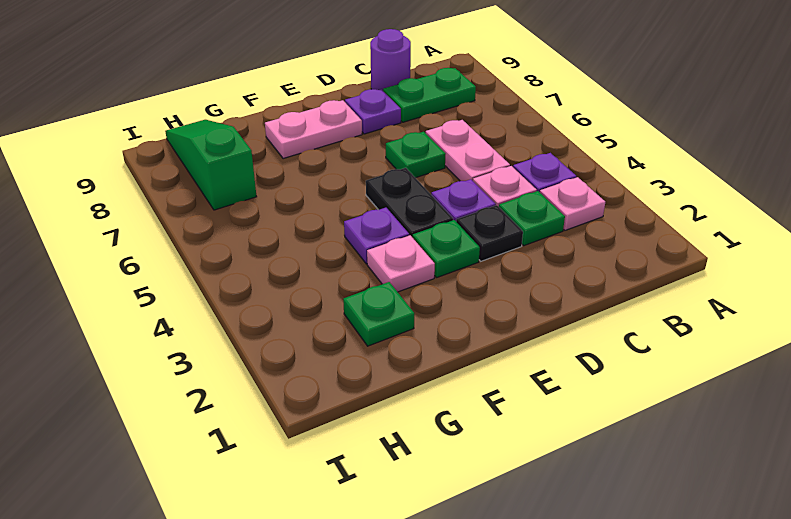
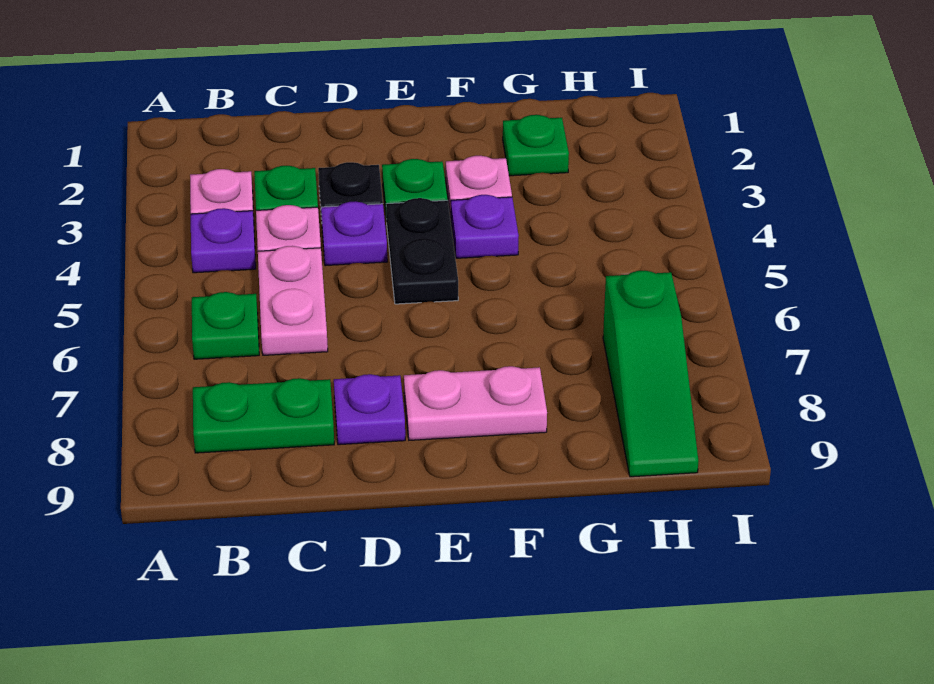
purple 1x1 round brick [370,29,411,90] -> none
green 1x1 plate [386,132,445,178] -> green 1x1 plate moved to [192,292,259,359]

